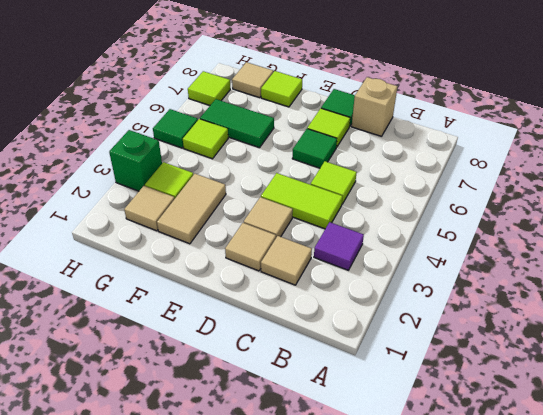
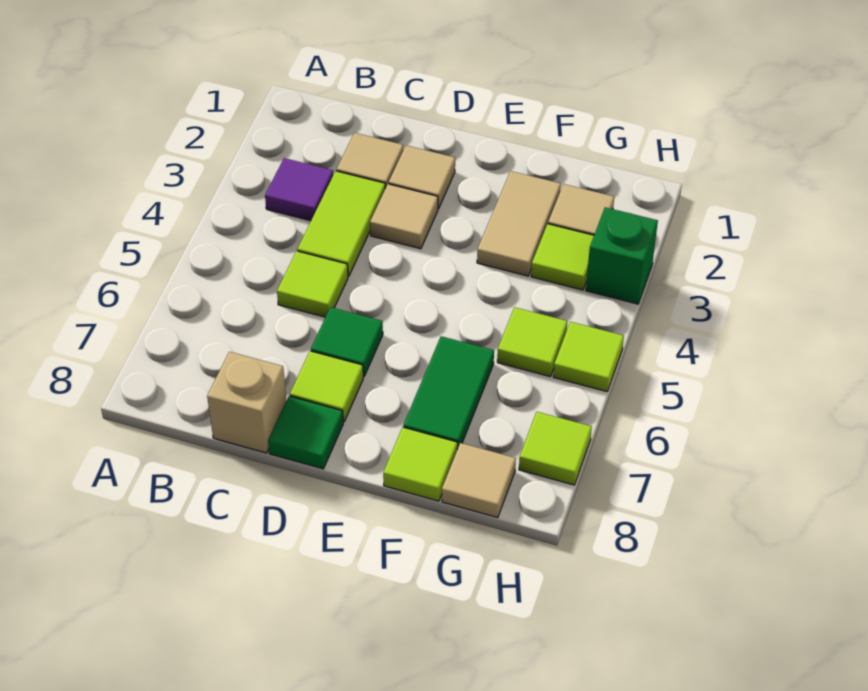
lime 1x2 tile [261,173,343,229] -> lime 1x2 tile turned to [297,171,385,276]
green 1x2 tile [200,99,274,148] -> green 1x2 tile turned to [403,336,494,449]
green 1x1 tile [153,109,198,148] -> lime 1x1 tile [553,322,624,392]

